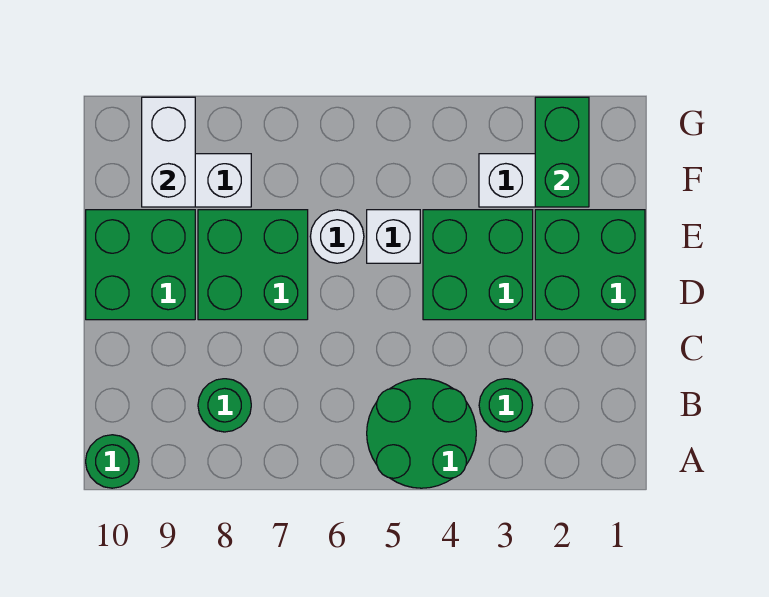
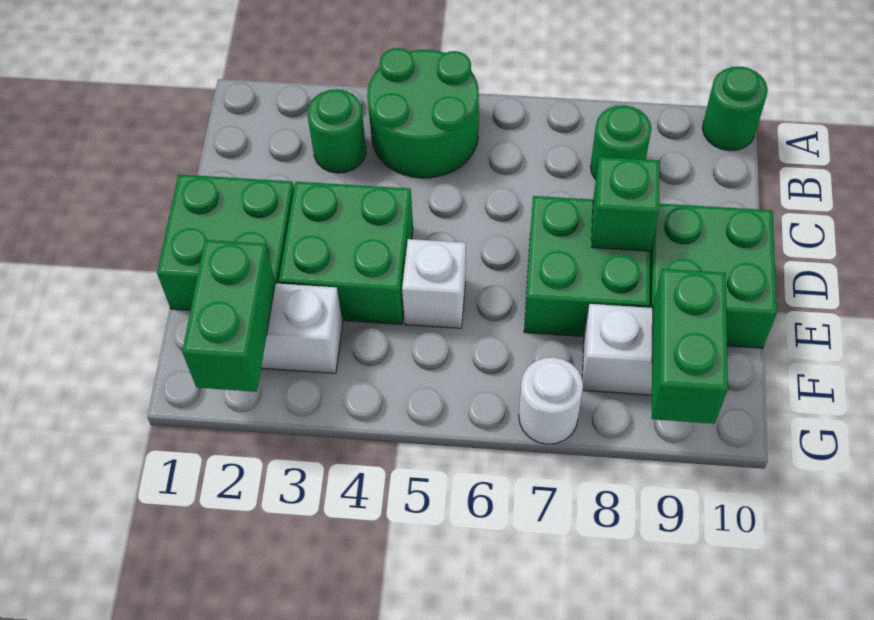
none -> green 1x1 brick [592,157,660,251]
white 1x1 round brick [310,210,364,263] -> white 1x1 round brick moved to [519,357,583,444]
white 1x2 brick [142,97,195,207] -> green 1x2 brick [652,269,728,424]

